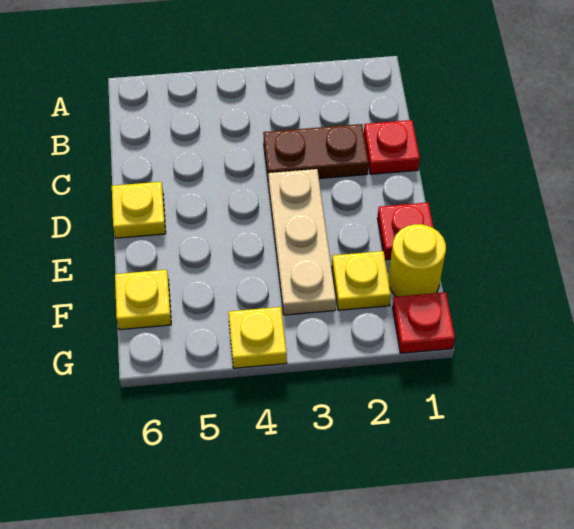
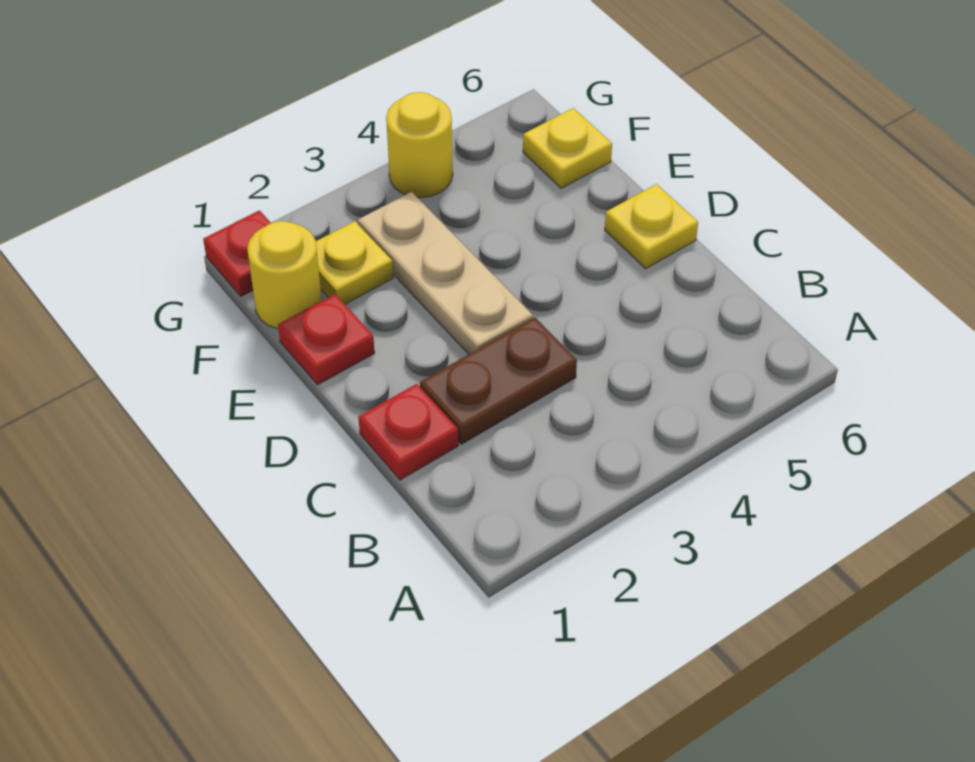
yellow 1x1 plate [228,307,287,368] -> yellow 1x1 round brick [386,92,453,198]

